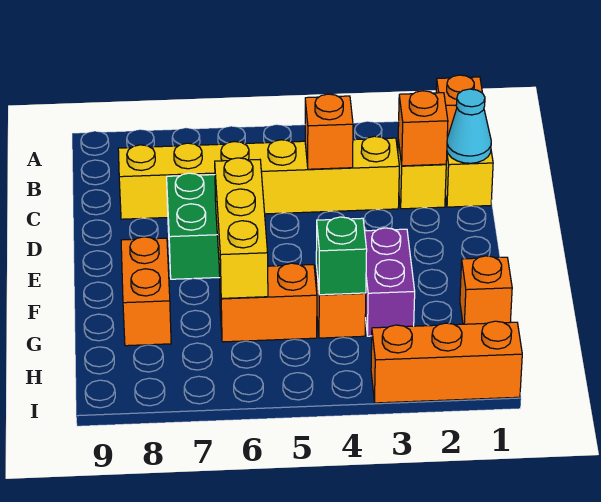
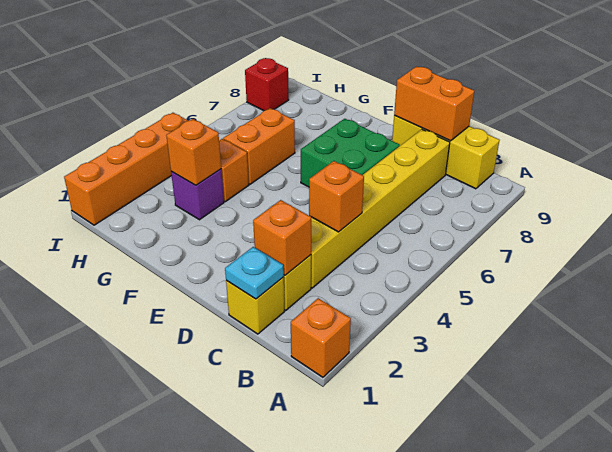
cyan 1x1 cone [447,89,491,163] -> cyan 1x1 plate [225,247,284,299]
yellow 1x3 brick [215,158,268,298] -> yellow 1x3 brick moved to [392,115,500,189]
purple 1x2 brick [365,228,415,336] -> purple 1x1 brick [171,169,224,220]
orange 1x2 brick [121,237,171,346] -> orange 1x2 brick moved to [394,66,474,141]
orange 1x1 brick [460,256,512,324] -> orange 1x1 brick moved to [166,119,221,185]
green 1x1 brick [316,217,367,295] -> none
orange 1x3 brick [371,321,522,403] -> orange 1x4 brick [64,113,188,225]
none -> red 1x1 brick [245,58,289,111]

